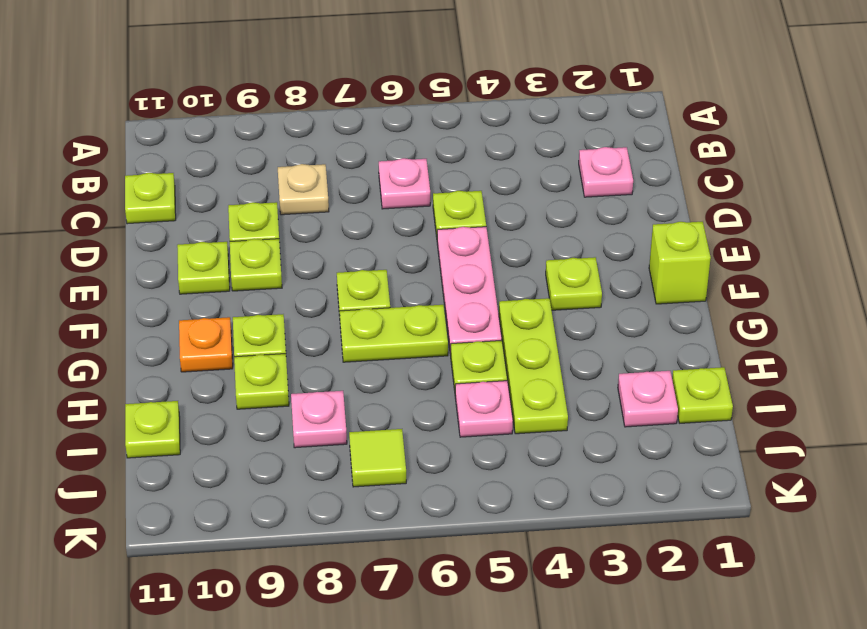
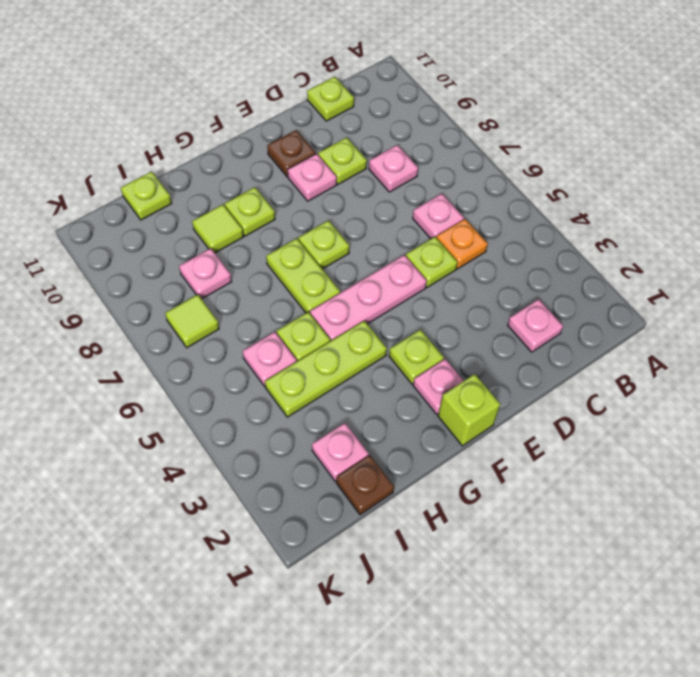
tan 1x1 plate [278,164,329,215] -> pink 1x1 plate [369,145,418,192]
lime 1x1 plate [230,239,282,291] -> pink 1x1 plate [288,154,337,201]
lime 1x1 plate [177,242,230,294] -> brown 1x1 plate [267,130,316,177]
none -> pink 1x1 plate [413,359,464,414]
orange 1x1 plate [179,317,233,372] -> orange 1x1 plate moved to [436,219,488,269]
lime 1x1 plate [234,354,289,409] -> lime 1x1 tile [192,205,243,253]
lime 1x1 plate [672,367,733,423] -> brown 1x1 plate [336,455,394,515]

